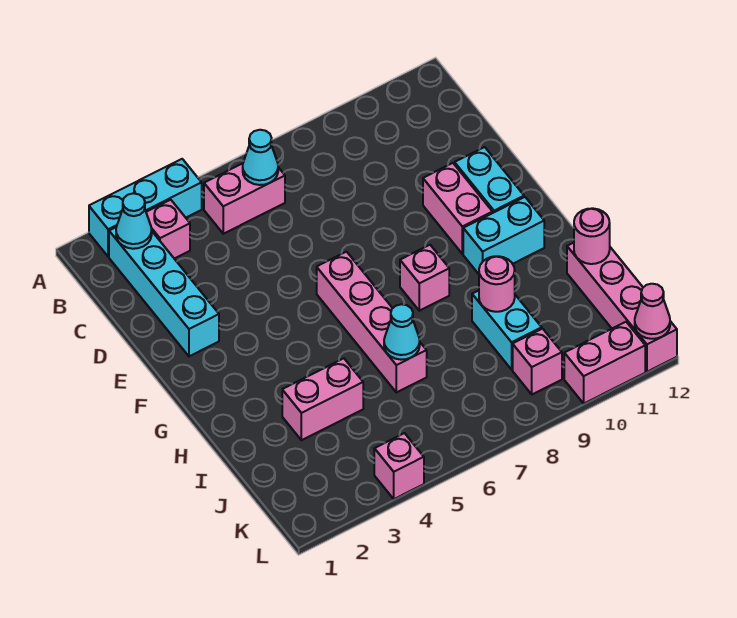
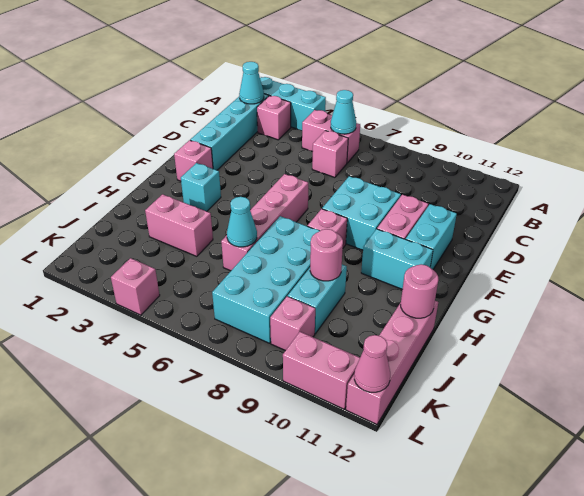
none -> pink 1x1 brick [312,131,348,177]
none -> cyan 2x2 brick [322,176,401,250]
none -> pink 1x1 brick [174,140,213,181]
none -> cyan 1x1 brick [181,163,221,211]
none -> cyan 2x4 brick [212,216,319,343]

